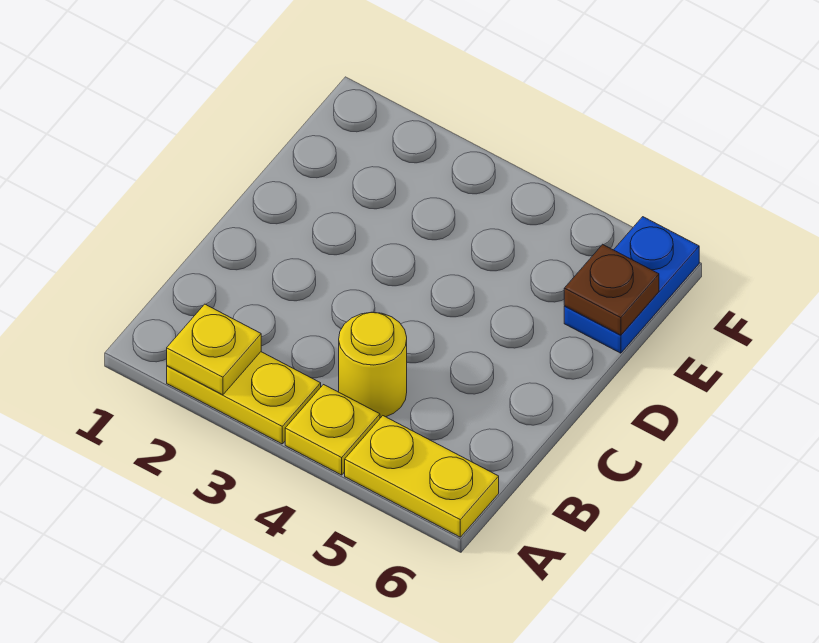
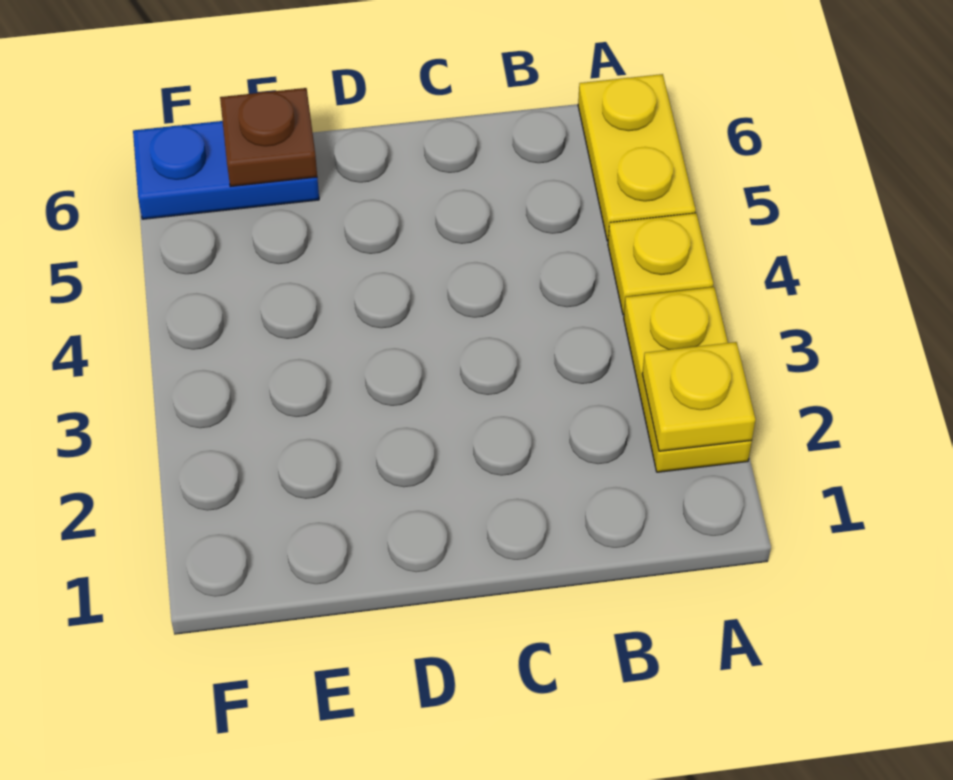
yellow 1x1 round brick [339,312,407,418] -> none

